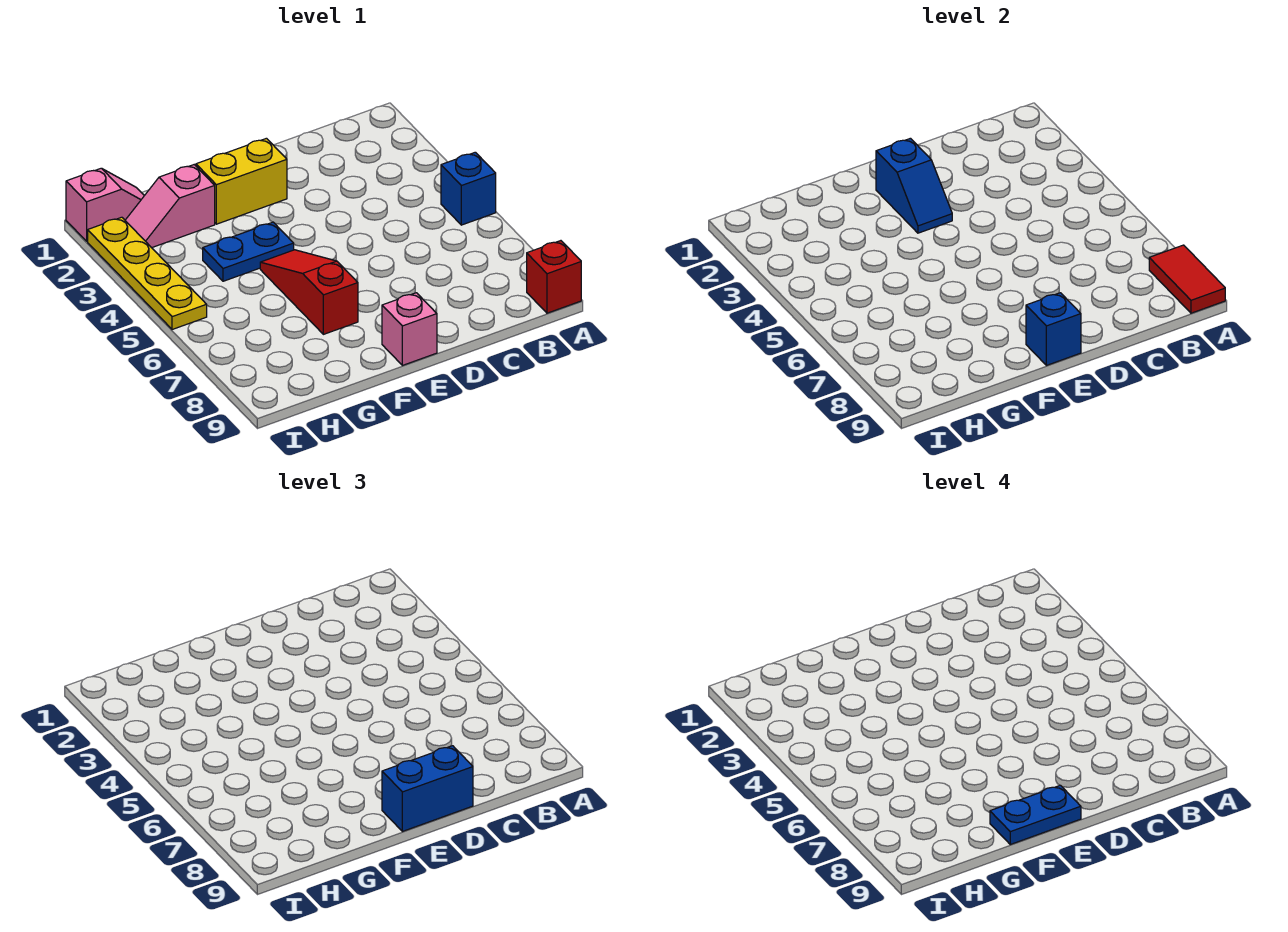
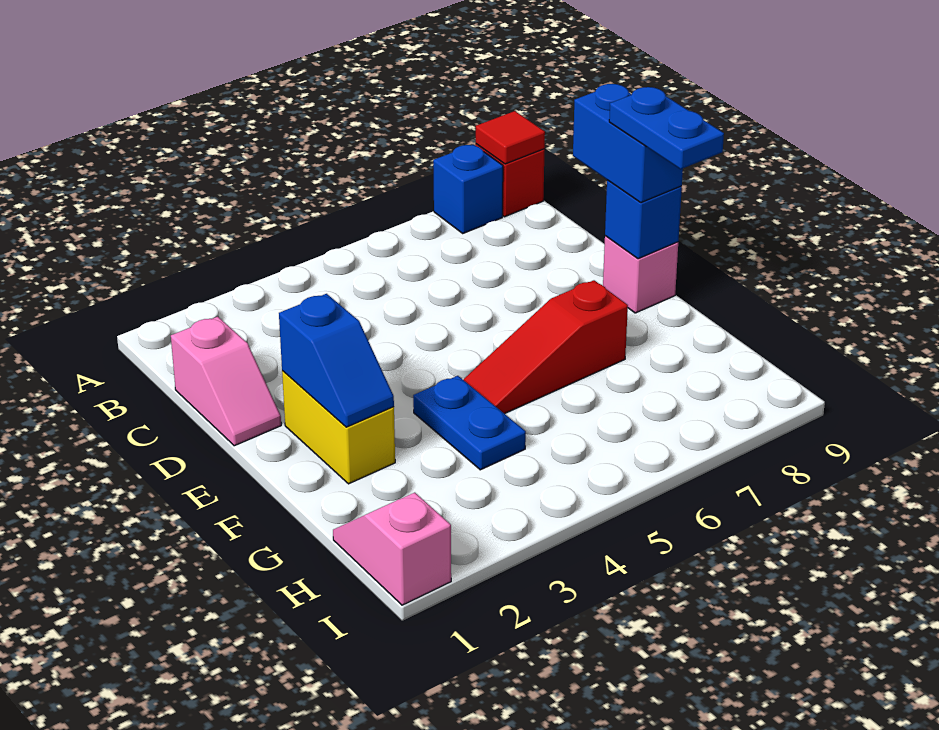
blue 1x1 brick [441,152,496,225] -> blue 1x1 brick moved to [433,145,503,233]
red 1x2 tile [1149,245,1225,313] -> red 1x1 tile [476,111,545,164]
blue 1x2 slope [876,138,952,233] -> blue 1x2 slope turned to [279,294,394,427]
pink 1x2 slope [125,165,215,248] -> pink 1x2 slope moved to [171,317,281,446]
yellow 1x4 plate [88,217,207,330] -> none

